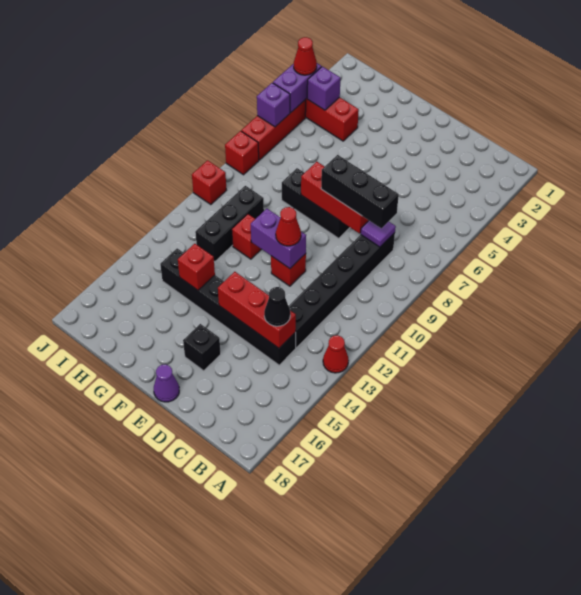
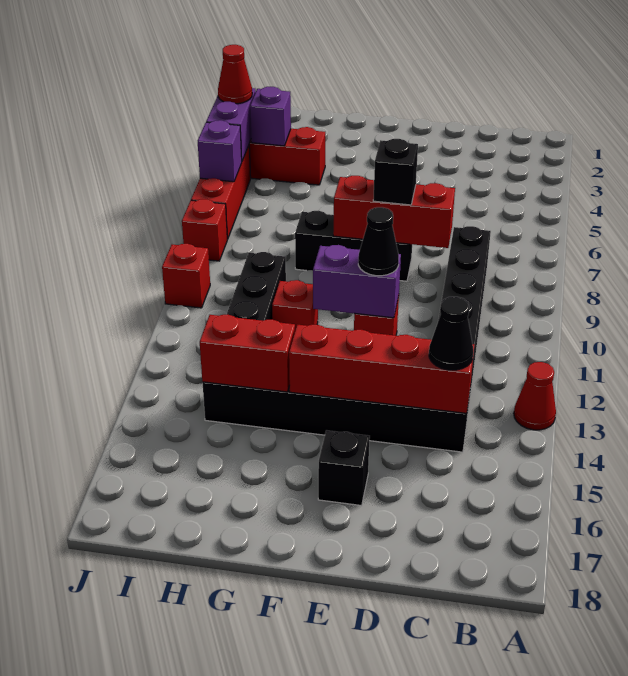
purple 1x1 tile [361,221,396,247] -> none
black 1x3 brick [321,155,399,228] -> black 1x1 brick [373,139,418,205]
red 1x3 brick [218,272,296,348] -> red 1x4 brick [289,325,474,413]
red 1x1 cone [276,207,301,246] -> black 1x1 cone [358,207,399,276]
purple 1x1 cone [154,364,179,402] -> none
red 1x1 brick [178,244,215,290] -> red 1x2 brick [200,315,295,392]

